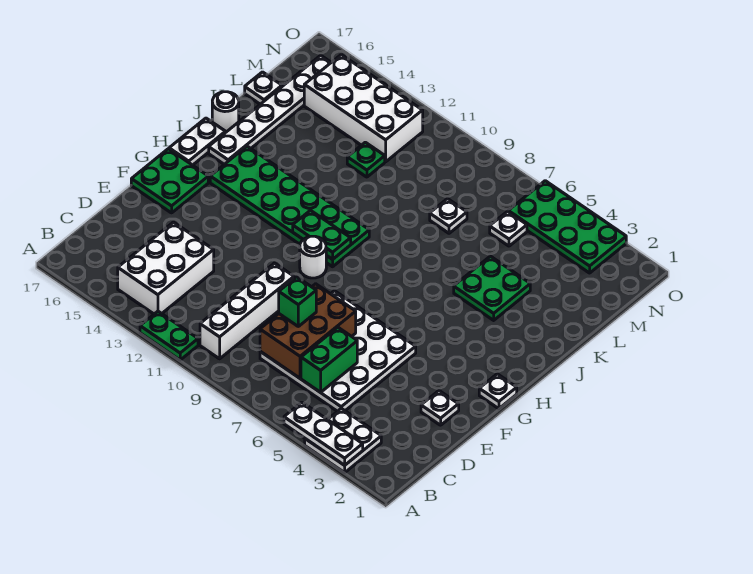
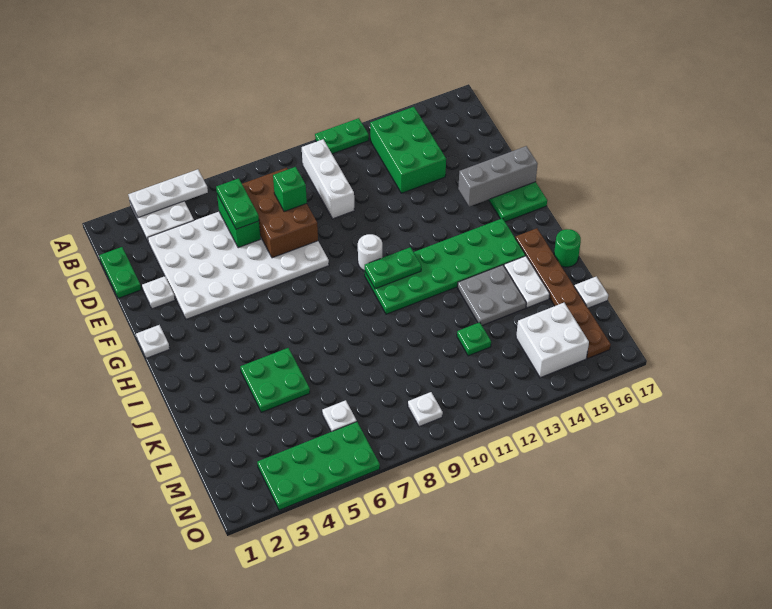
white 1x4 brick [200,263,294,359] -> white 1x3 brick [302,139,355,219]
white 2x3 brick [118,222,214,314] -> green 2x3 brick [370,107,446,193]
none -> green 1x2 plate [99,247,141,298]
white 4x4 plate [260,291,416,411] -> white 4x6 plate [148,212,329,319]
none -> green 1x2 plate [216,178,259,229]
none -> grey 1x3 brick [458,146,538,207]
white 1x2 plate [169,118,226,165] -> white 1x2 plate moved to [504,256,550,308]
white 1x6 plate [209,55,331,164] -> brown 1x6 plate [515,228,611,358]
none -> grey 2x2 plate [457,265,526,325]
white 1x1 round brick [212,92,239,132] -> green 1x1 round brick [554,229,581,267]
white 1x1 plate [430,199,467,233] -> white 1x1 plate moved to [408,392,443,427]
white 2x4 brick [304,55,423,162] -> white 2x2 brick [516,303,589,378]

